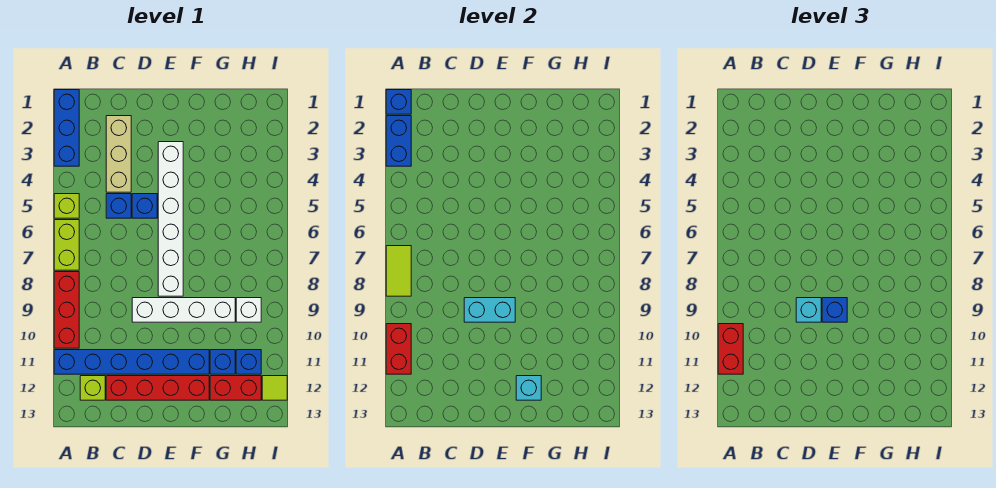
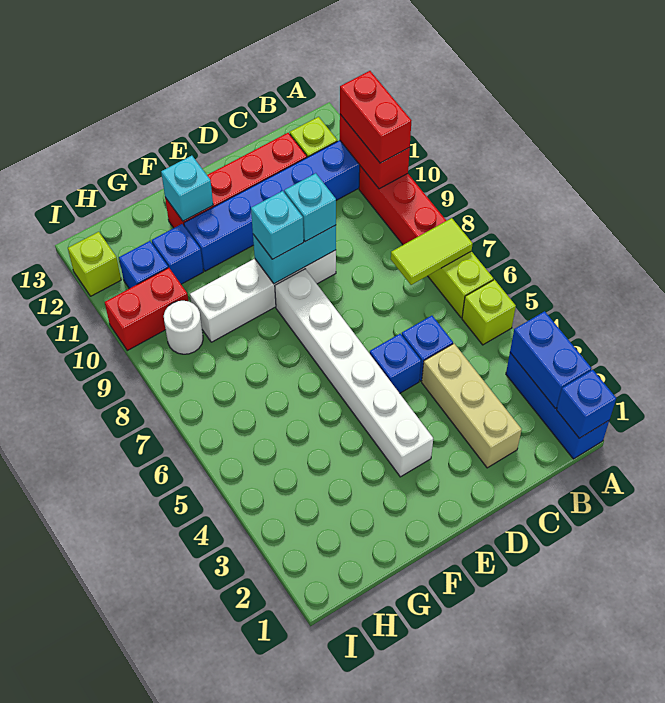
lime 1x2 tile [386,246,411,296] -> lime 1x2 tile turned to [391,218,473,285]
blue 1x1 brick [822,298,847,322] -> cyan 1x1 brick [251,191,304,259]
red 1x2 brick [210,376,261,400] -> red 1x2 brick moved to [105,268,188,351]
white 1x1 brick [236,298,261,322] -> white 1x1 round brick [164,301,203,354]
lime 1x1 tile [262,376,287,400] -> lime 1x1 brick [68,232,121,296]

